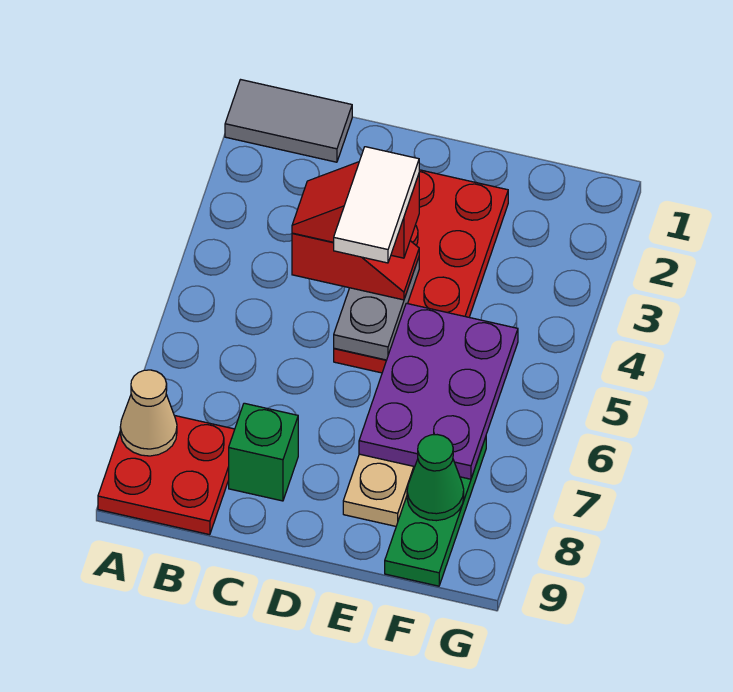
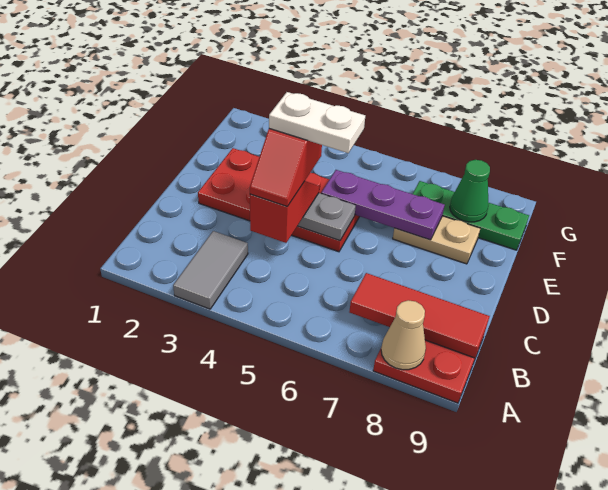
grey 1x2 tile [225,80,352,162] -> grey 1x2 tile moved to [173,231,248,309]
none -> red 1x3 tile [349,273,490,358]
green 1x1 brick [229,403,298,501] -> none
white 1x2 tile [333,147,419,263] -> white 1x2 plate [269,92,365,153]
purple 2x3 plate [359,303,518,479] -> purple 1x3 plate [321,170,445,240]

